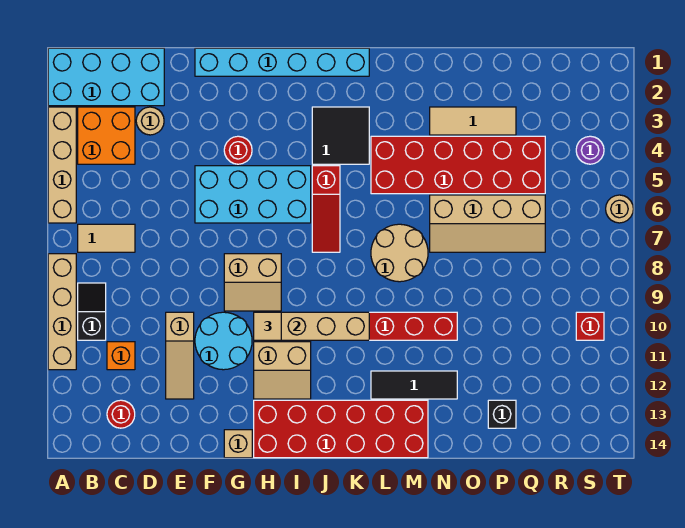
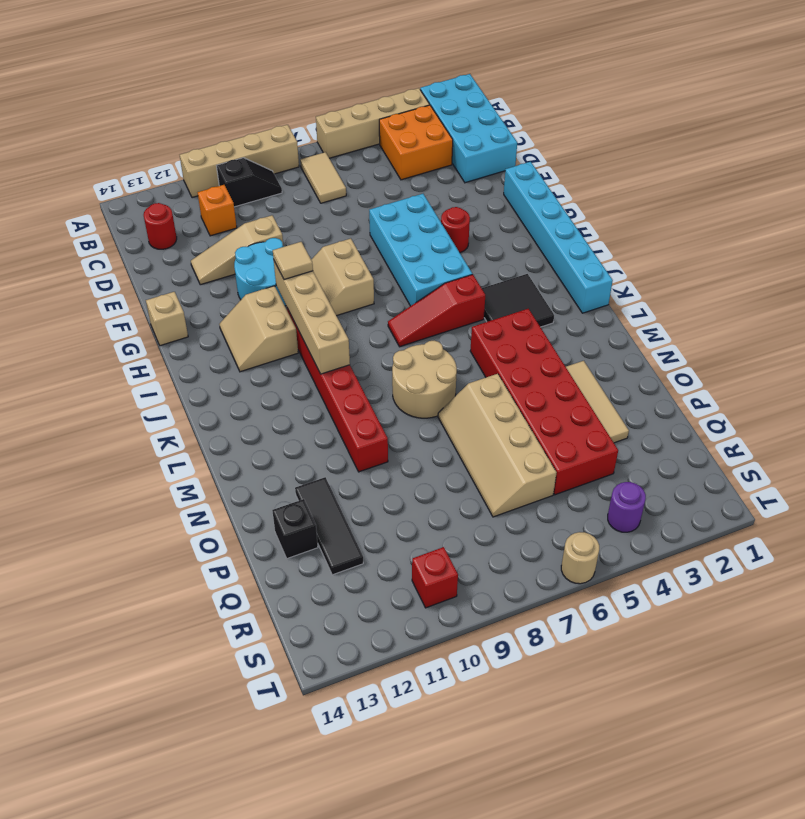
tan 1x1 round brick [136,107,164,135] -> none
red 2x6 brick [254,400,428,458] -> none
black 1x3 tile [371,371,457,399] -> black 1x3 tile moved to [295,477,363,575]

